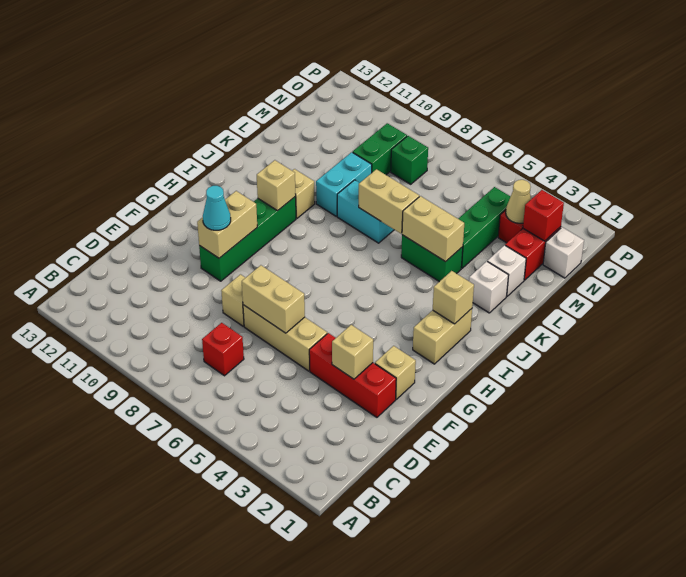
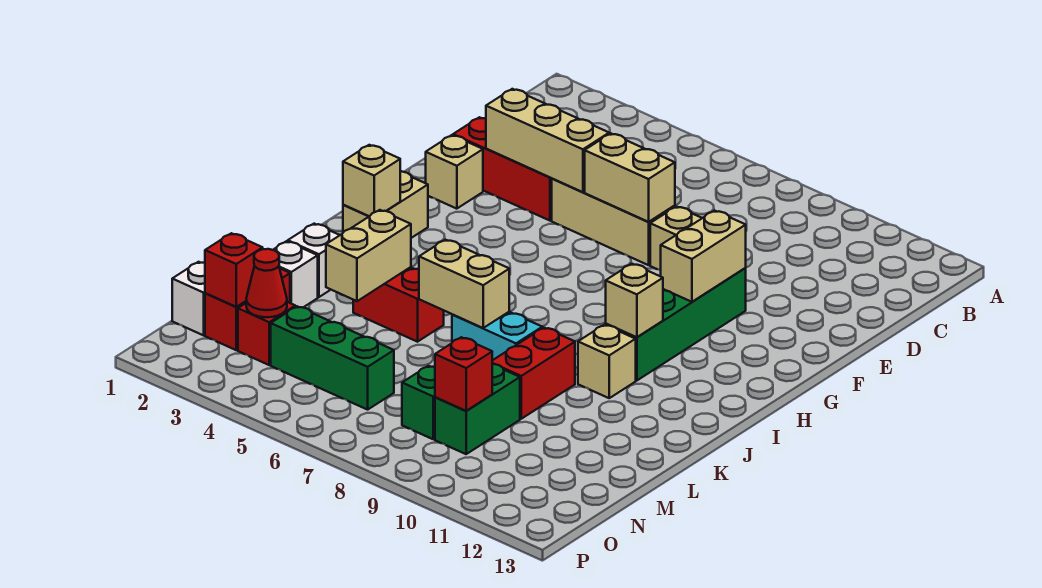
red 1x1 brick [202,323,244,376] -> red 1x1 brick moved to [435,337,492,411]
tan 1x1 brick [332,325,373,379] -> tan 1x3 brick [486,89,609,192]
cyan 1x1 cone [203,186,231,230] -> none
green 1x2 brick [401,235,463,282] -> red 1x2 brick [353,267,444,342]
tan 1x2 brick [402,196,464,262] -> tan 1x2 brick turned to [326,210,411,301]
cyan 1x2 brick [316,152,372,216] -> red 1x2 brick [492,328,575,419]
green 1x3 brick [458,187,511,268] -> green 1x3 brick turned to [271,306,394,410]
tan 1x1 cone [506,180,531,223] -> red 1x1 cone [246,249,287,317]

